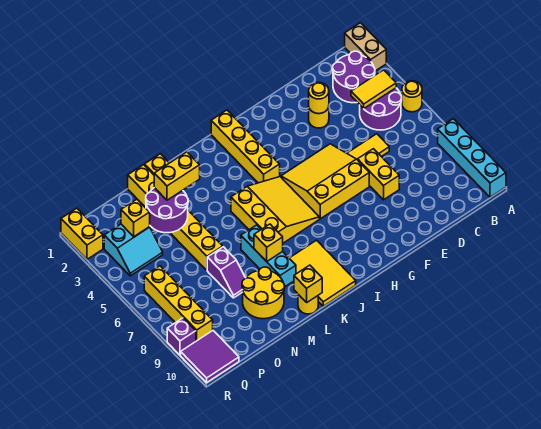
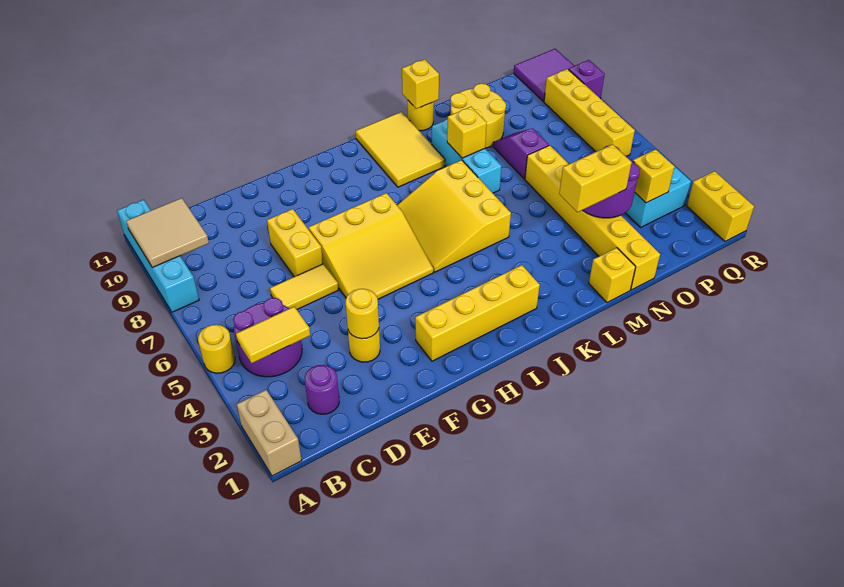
none -> tan 2x2 tile [126,198,209,267]
purple 2x2 round brick [332,51,375,103] -> purple 1x1 round brick [305,365,339,414]
yellow 1x4 brick [211,110,280,183] -> yellow 1x4 brick turned to [415,265,540,361]

